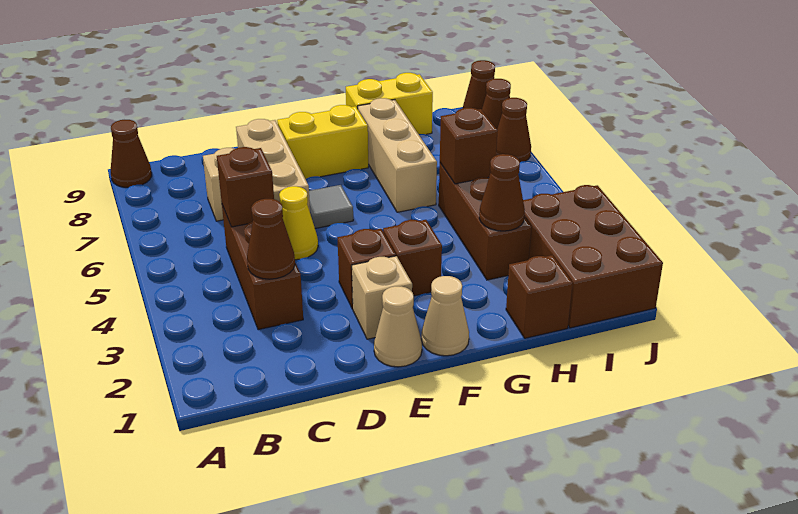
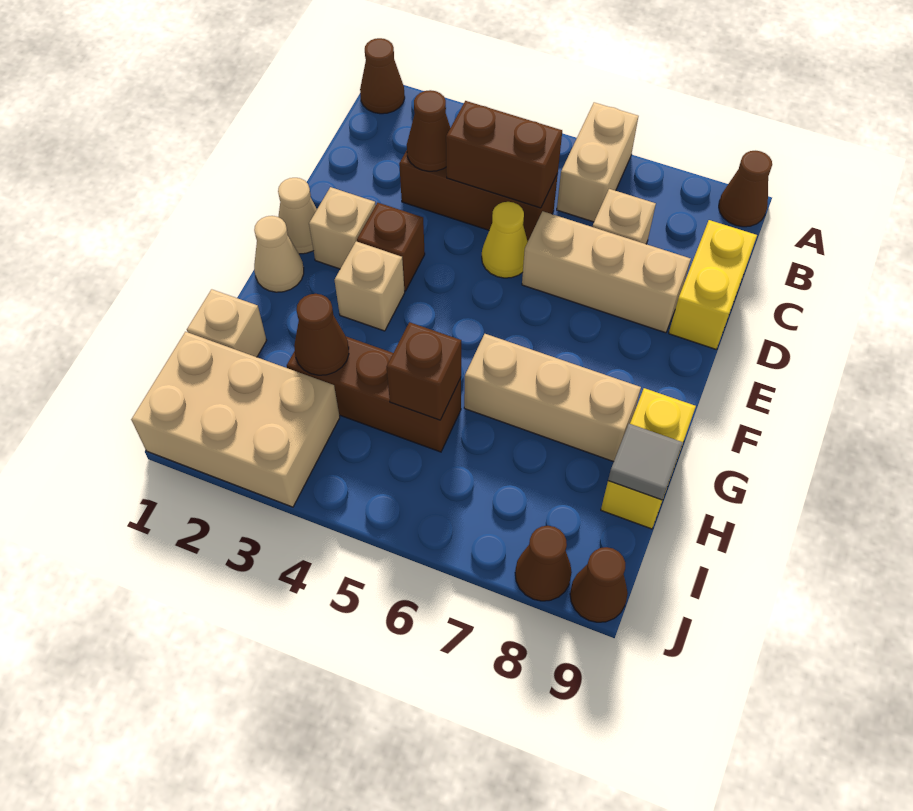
none -> tan 1x2 brick [557,102,638,222]
brown 1x1 brick [217,147,274,227] -> brown 1x2 brick [446,101,562,208]
grey 1x1 tile [309,185,353,228] -> grey 1x1 tile moved to [608,424,683,500]
yellow 1x2 brick [277,105,368,179] -> yellow 1x2 brick moved to [669,220,757,349]
brown 1x1 brick [383,220,442,296] -> tan 1x1 brick [335,241,405,331]
brown 1x1 brick [506,255,573,338] -> tan 1x1 brick [187,289,267,357]
brown 2x3 brick [523,185,663,328] -> tan 2x3 brick [131,332,340,507]
brown 1x1 cone [496,98,531,162] -> brown 1x1 cone moved to [360,38,405,114]

